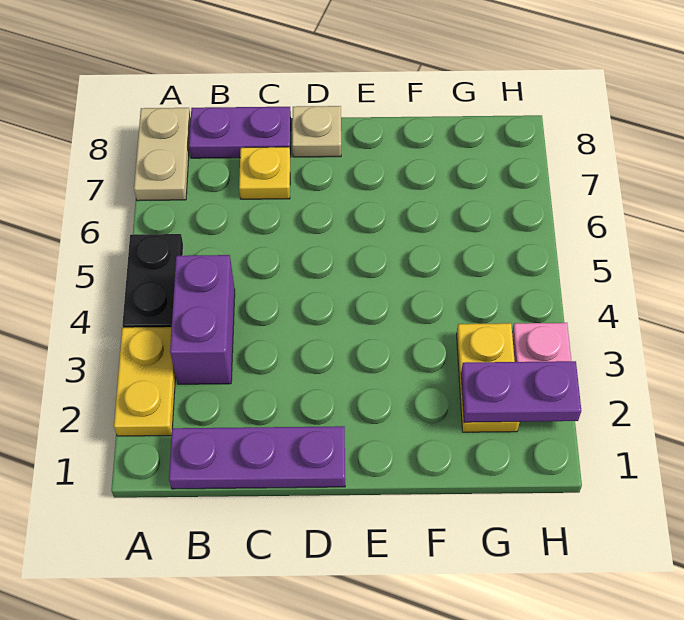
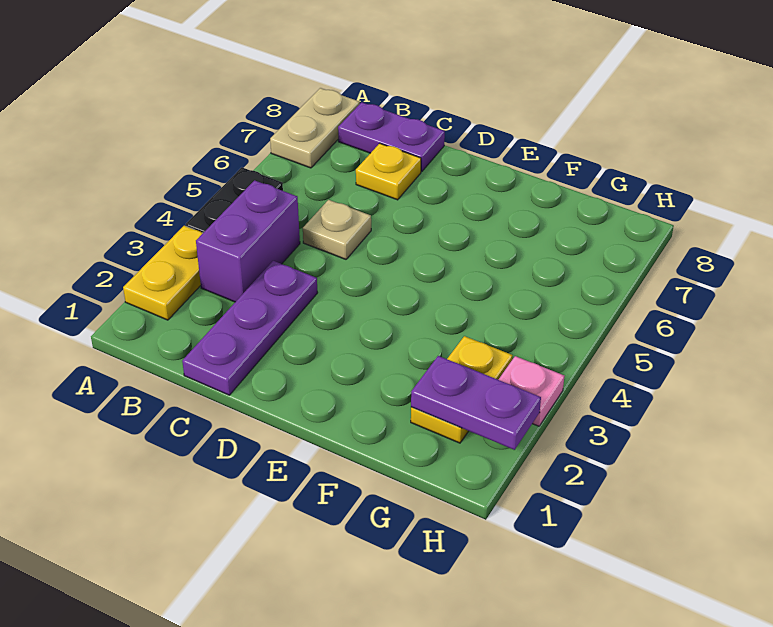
purple 1x3 plate [169,426,345,489] -> purple 1x3 plate turned to [182,261,318,395]
tan 1x1 plate [292,106,341,157] -> tan 1x1 plate moved to [303,200,371,259]

